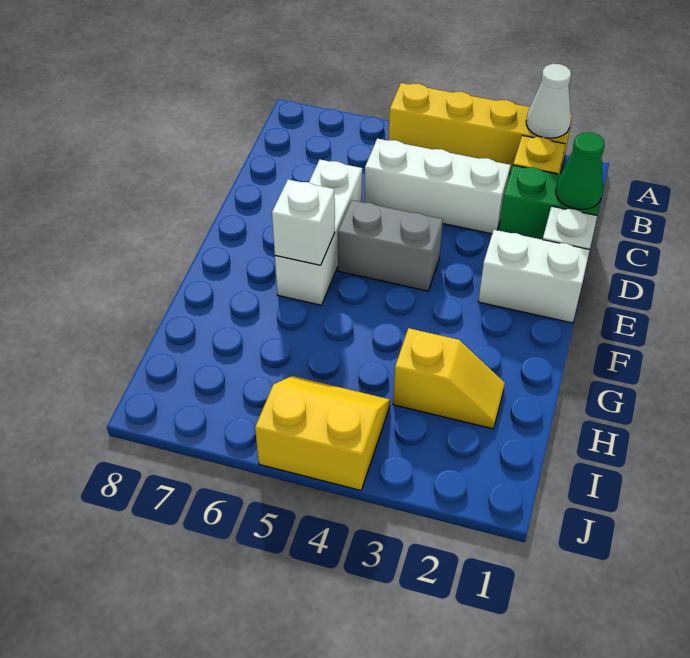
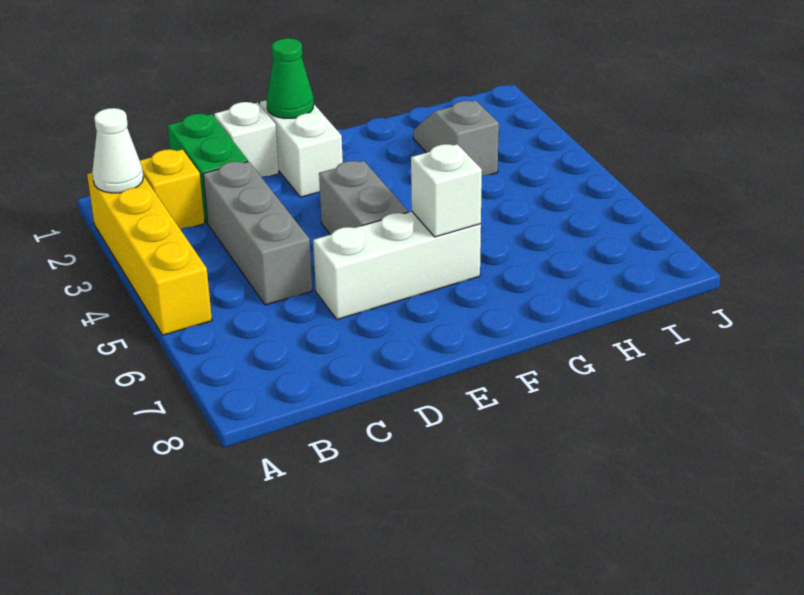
green 1x1 cone [556,132,605,209] -> green 1x1 cone moved to [266,38,314,118]
white 1x3 brick [364,139,511,234] -> grey 1x3 brick [203,161,312,305]
yellow 1x2 slope [393,328,505,429] -> grey 1x2 slope [413,101,499,176]
yellow 2x2 slope [255,376,390,490] -> none

